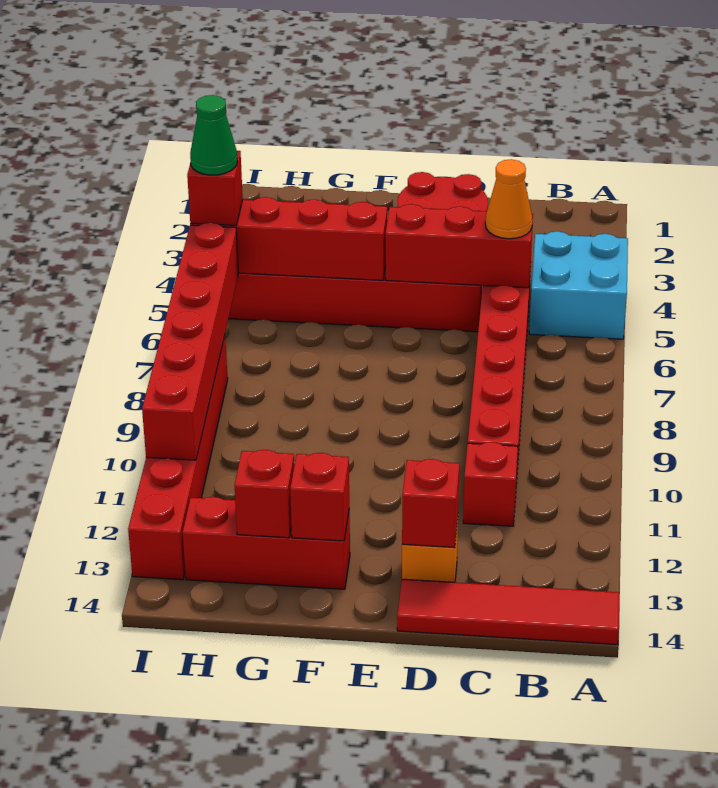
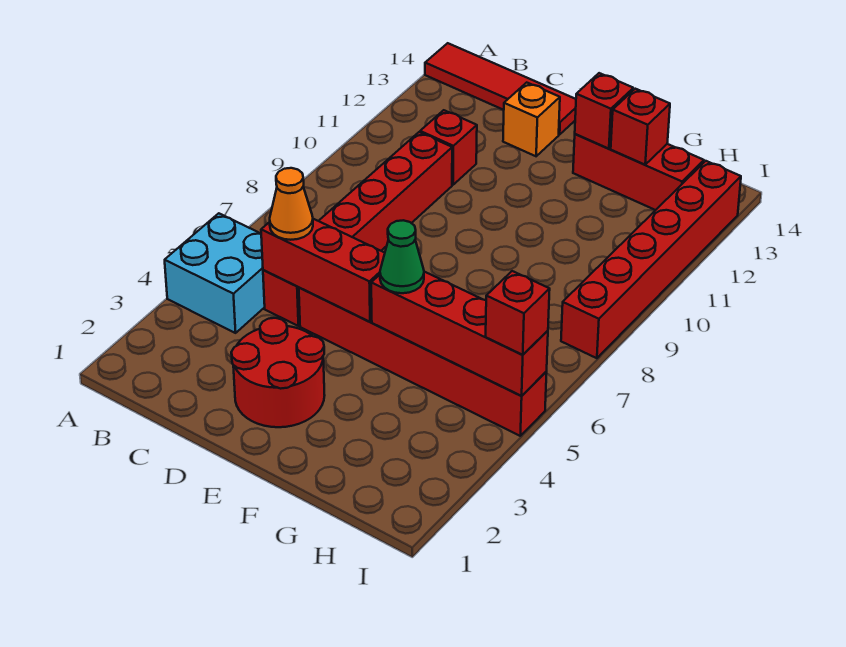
red 1x1 brick [402,459,459,548] -> none
green 1x1 cone [190,95,237,175] -> green 1x1 cone moved to [380,220,424,293]
red 1x6 brick [142,223,238,460] -> none

